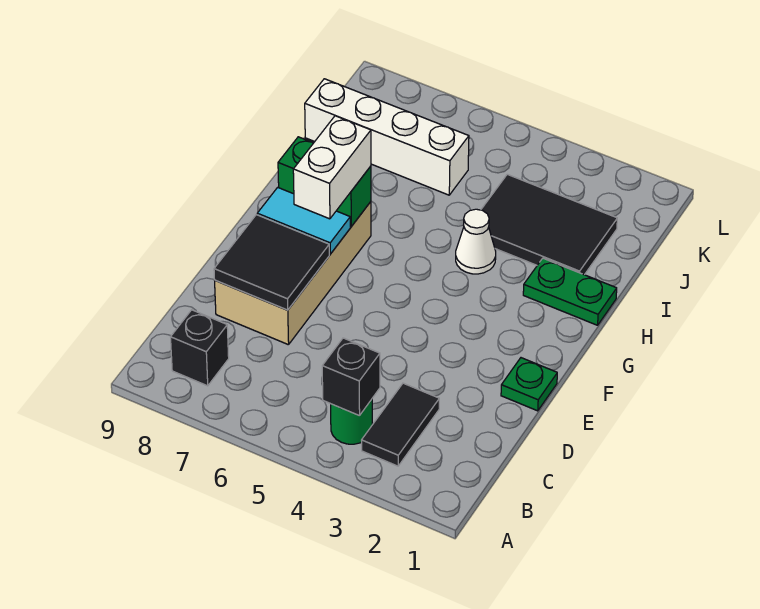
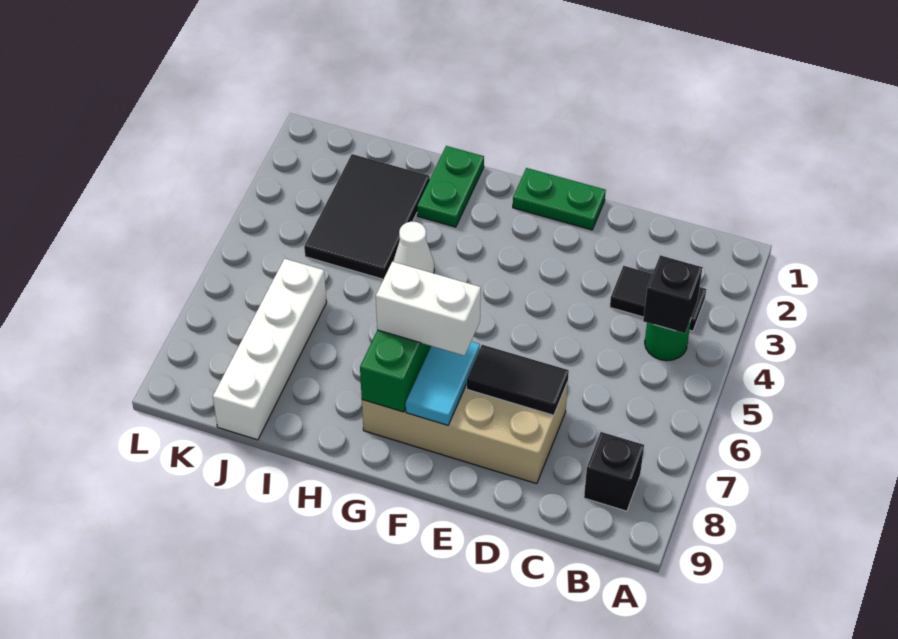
black 2x2 tile [214,215,329,310] -> black 1x2 tile [467,345,569,415]
green 1x1 plate [501,358,557,411] -> green 1x2 plate [513,168,606,230]

